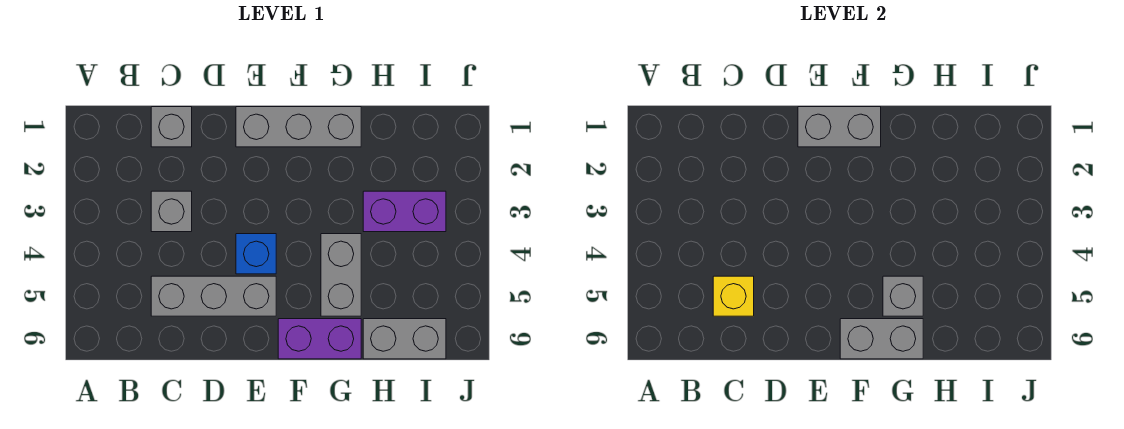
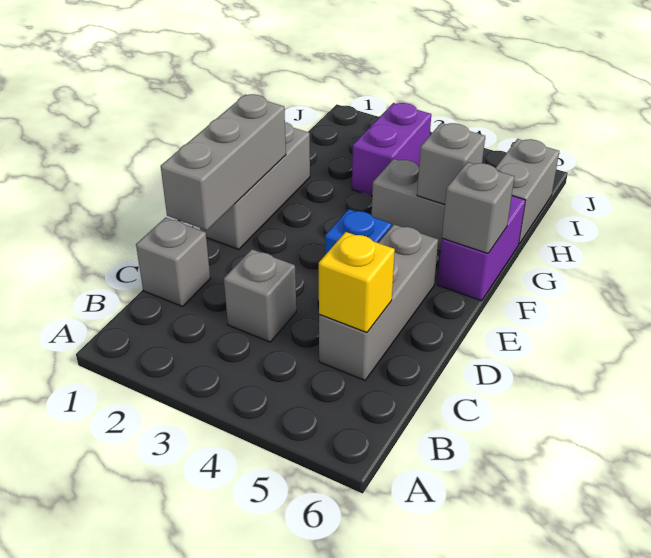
grey 1x2 brick [798,107,881,147] -> grey 1x3 brick [161,94,286,230]
grey 1x2 brick [840,319,923,359] -> grey 1x1 brick [442,162,514,254]

